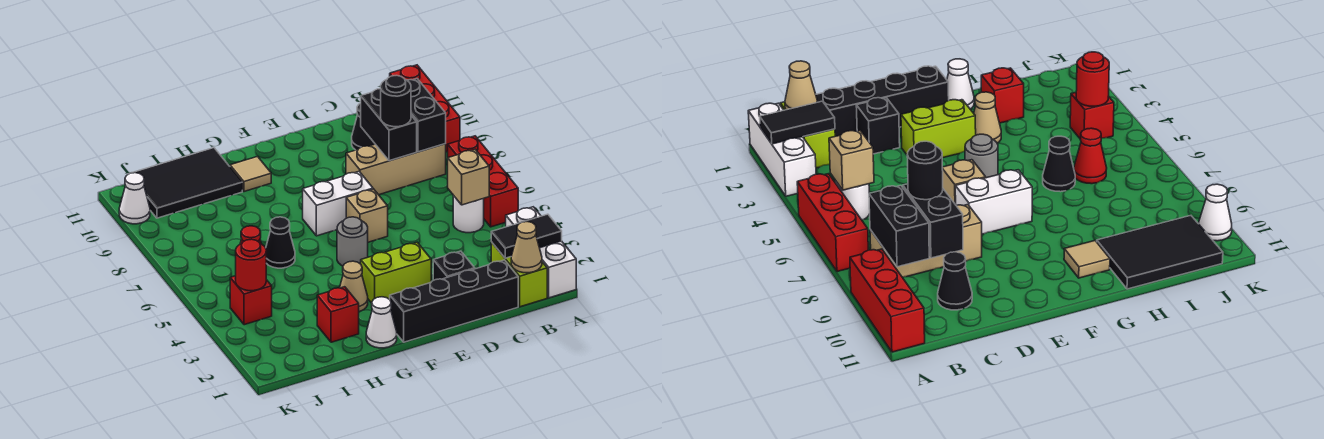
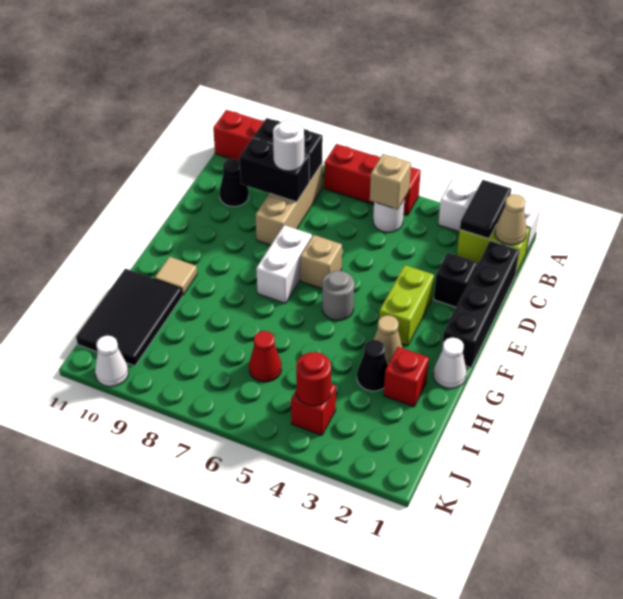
black 1x1 round brick [381,75,411,127] -> white 1x1 round brick [273,120,304,171]
black 1x1 cone [266,217,295,268] -> black 1x1 cone moved to [357,340,388,391]

